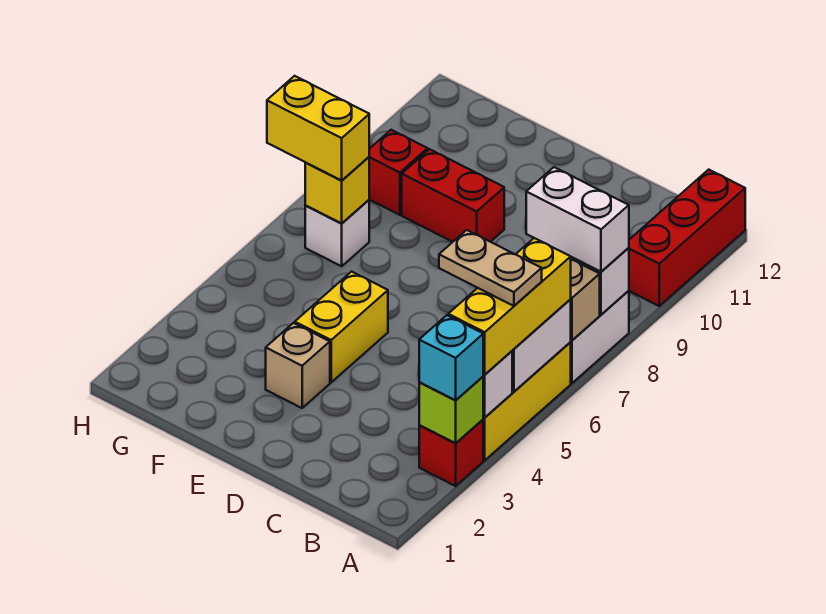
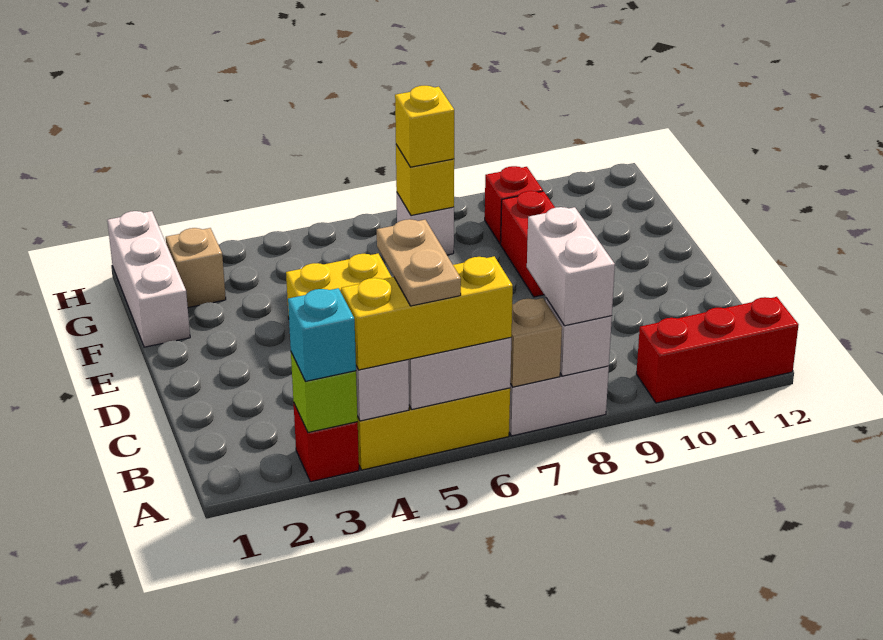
tan 1x1 brick [266,323,330,408] -> tan 1x1 brick moved to [166,228,226,308]
none -> white 1x3 brick [107,211,190,347]
yellow 1x2 brick [267,76,369,180] -> yellow 1x1 brick [395,86,454,167]

